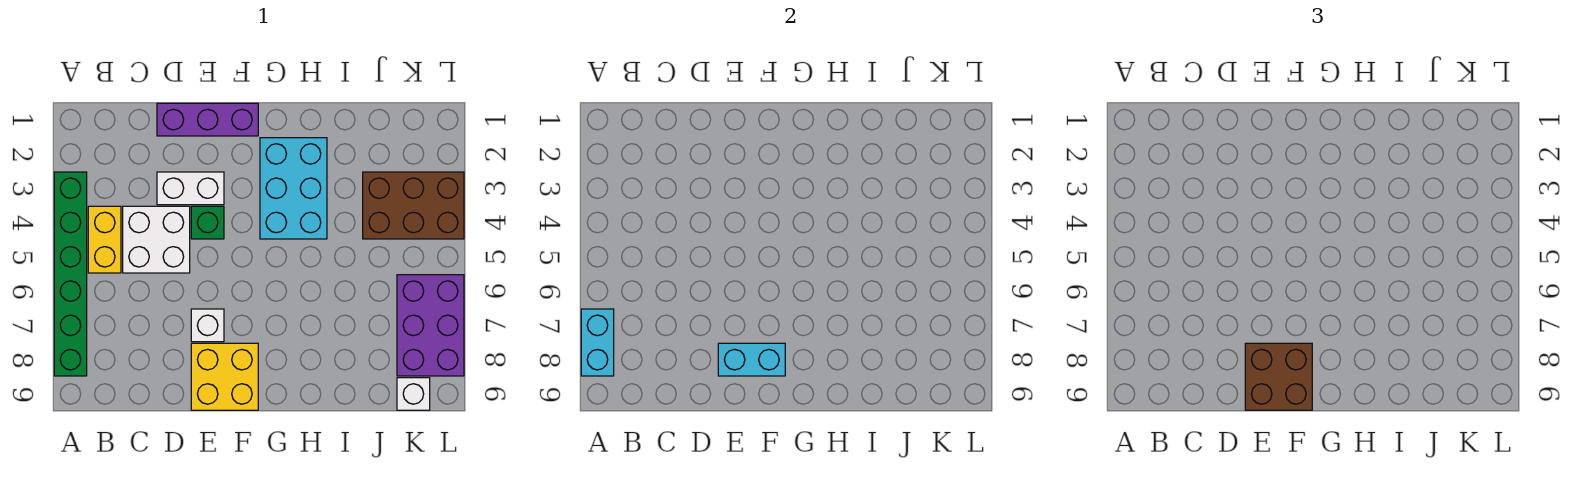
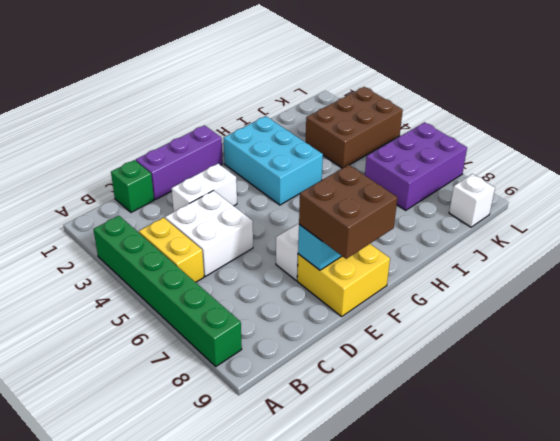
cyan 1x2 brick [581,309,614,376] -> none
green 1x1 brick [191,206,224,239] -> green 1x1 brick moved to [111,160,154,212]
purple 2x3 brick [397,275,464,376] -> purple 2x3 brick turned to [365,122,467,210]

